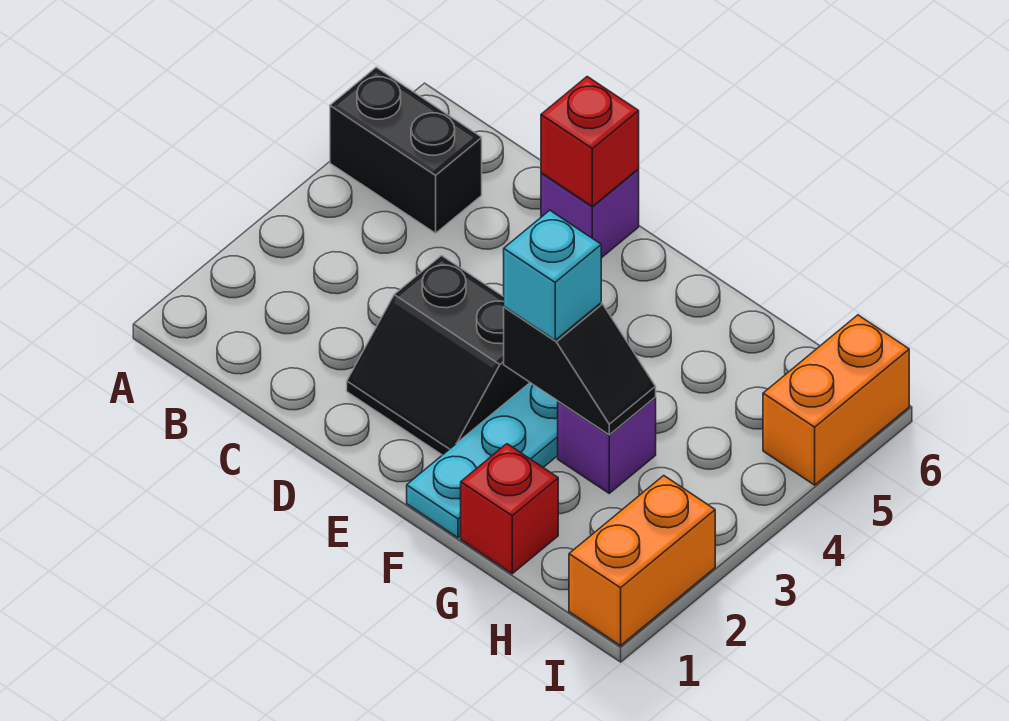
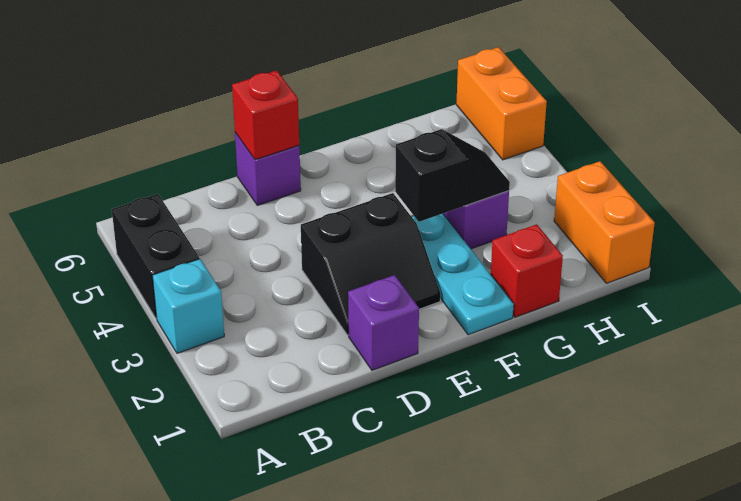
black 1x2 brick [330,67,482,233] -> black 1x2 brick turned to [112,194,199,319]
none -> purple 1x1 brick [348,275,419,370]
cyan 1x1 brick [504,210,601,340] -> cyan 1x1 brick moved to [152,259,224,353]

